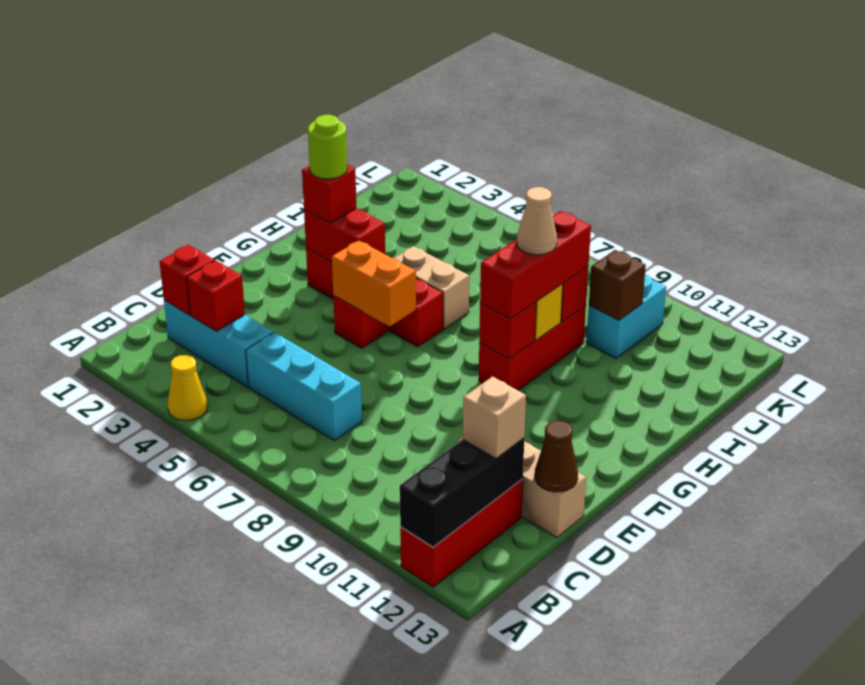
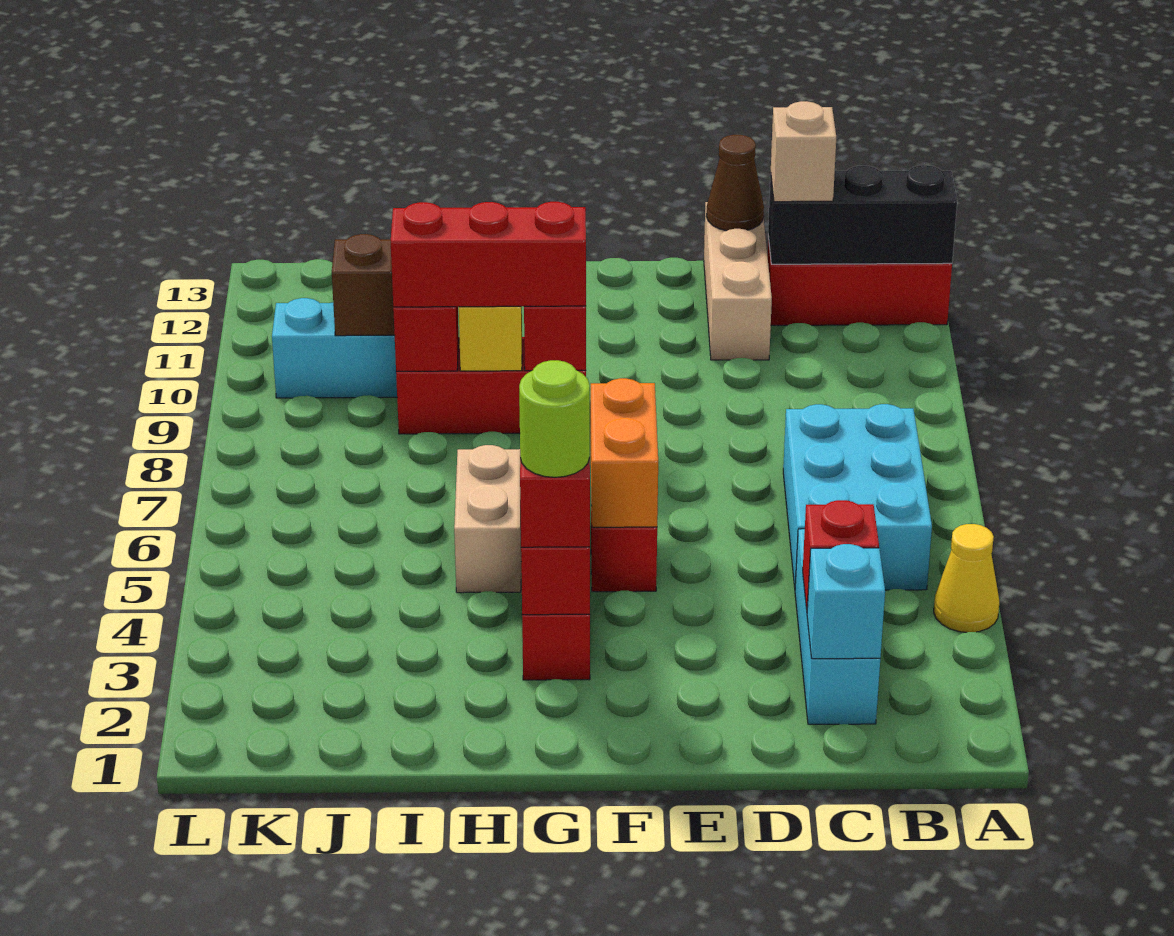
red 1x1 brick [160,245,214,315] -> cyan 1x1 brick [807,544,885,659]
cyan 1x3 brick [246,332,362,441] -> cyan 2x3 brick [783,404,932,590]
tan 1x1 cone [517,187,557,255] -> none

